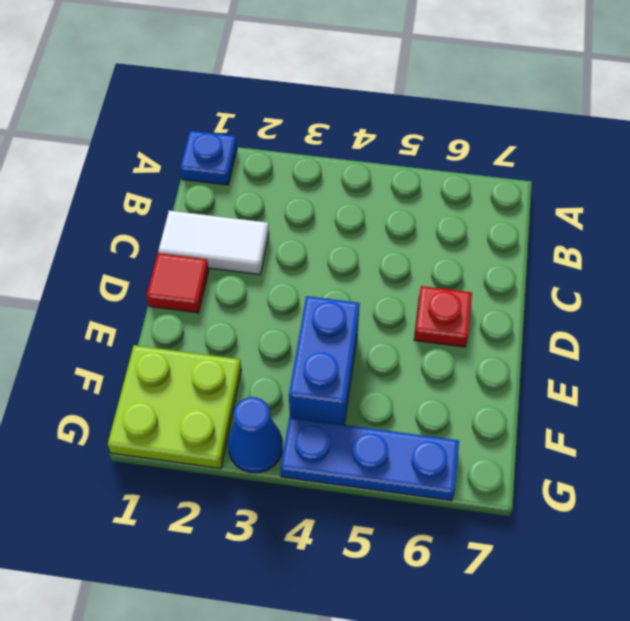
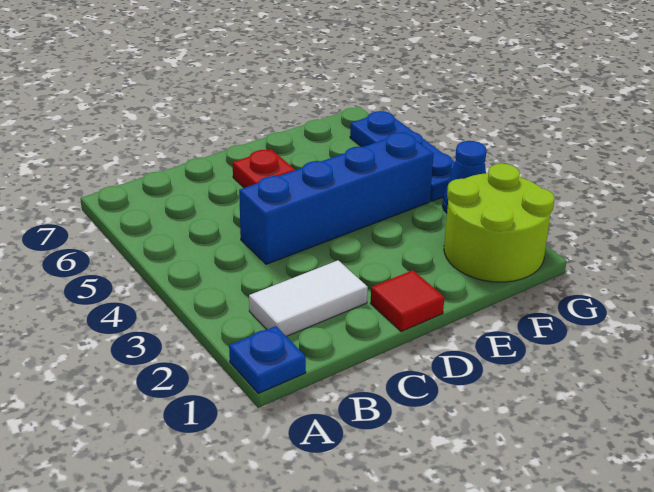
white 1x2 tile [158,211,269,275] -> white 1x2 tile turned to [249,260,368,336]
blue 1x2 brick [289,296,360,425] -> blue 1x4 brick [239,133,434,264]
lime 2x2 plate [108,345,241,469] -> lime 2x2 round brick [444,164,555,282]

